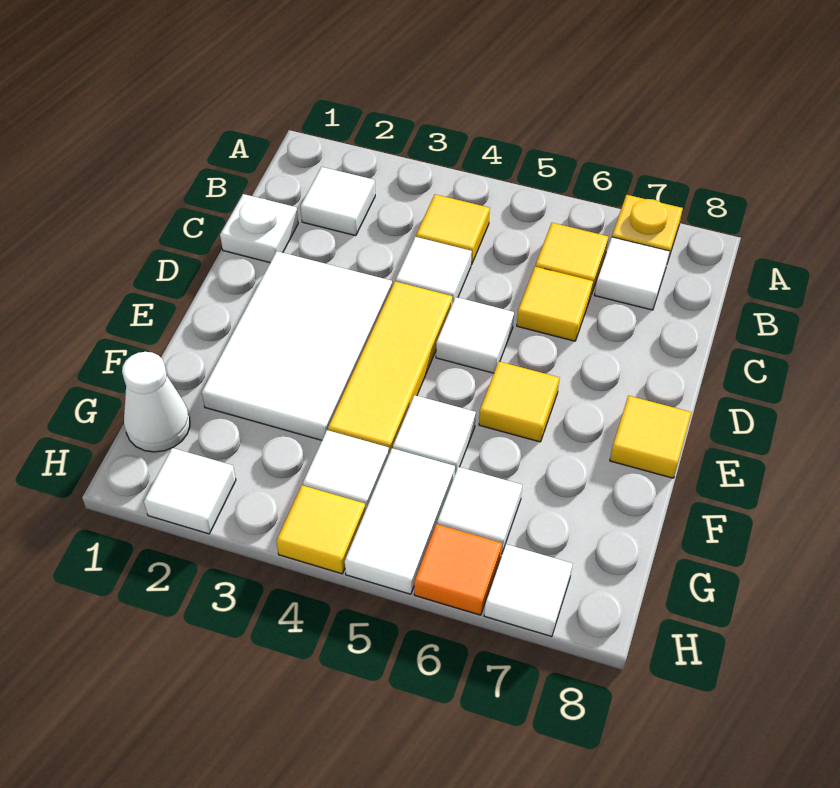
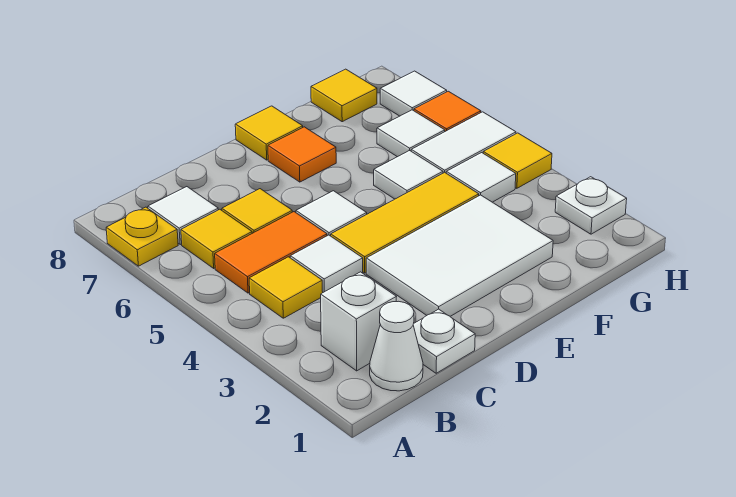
white 1x1 tile [301,167,375,236] -> white 1x1 brick [321,272,396,371]
none -> orange 1x2 tile [215,212,327,293]
yellow 1x1 tile [479,362,559,442] -> yellow 1x1 tile moved to [311,69,377,122]
none -> orange 1x1 tile [268,127,336,182]
white 1x1 cone [122,352,190,452] -> white 1x1 cone moved to [370,301,423,391]
white 1x1 tile [144,448,236,534] -> white 1x1 plate [555,177,627,234]

